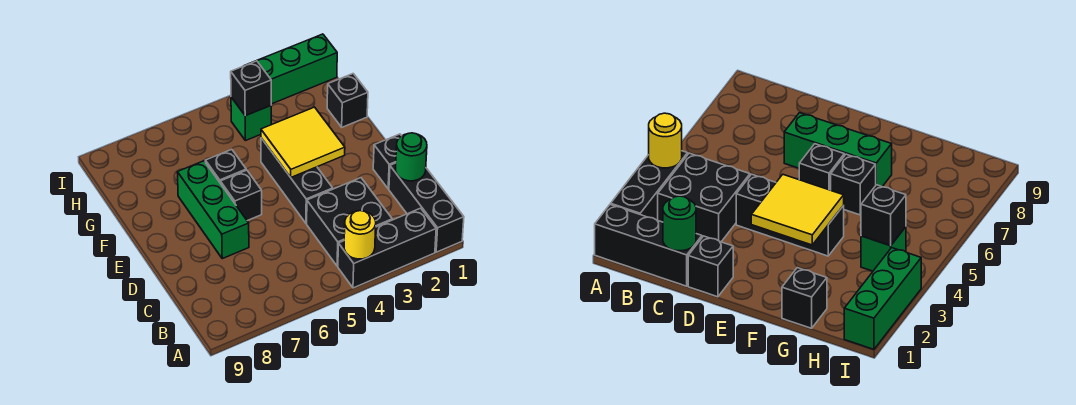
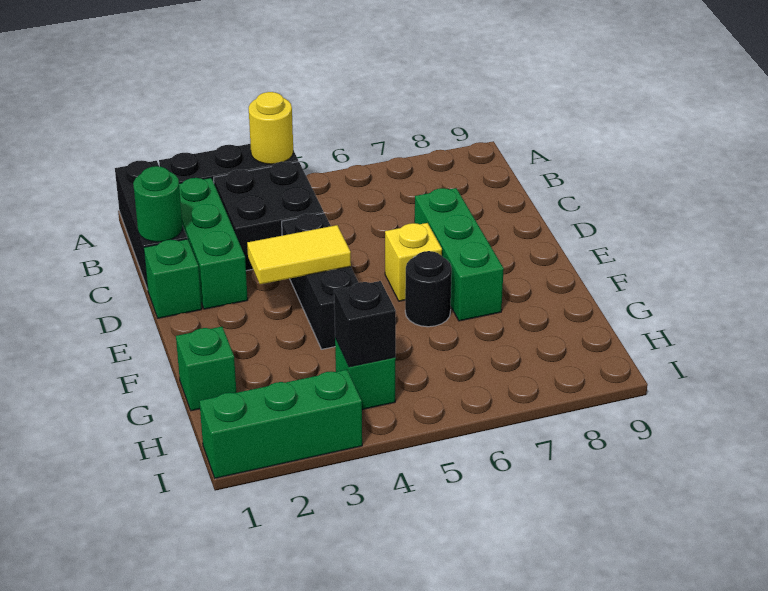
none -> green 1x3 brick [179,178,248,309]
black 1x1 brick [373,134,401,189] -> green 1x1 brick [144,239,202,318]
yellow 2x2 tile [261,107,345,177] -> yellow 1x2 tile [247,225,351,284]
black 1x1 brick [220,170,262,221] -> yellow 1x1 brick [385,223,442,301]
black 1x1 brick [205,149,246,182] -> black 1x1 round brick [405,251,452,327]
black 1x1 brick [327,74,368,127] -> green 1x1 brick [176,327,237,411]

